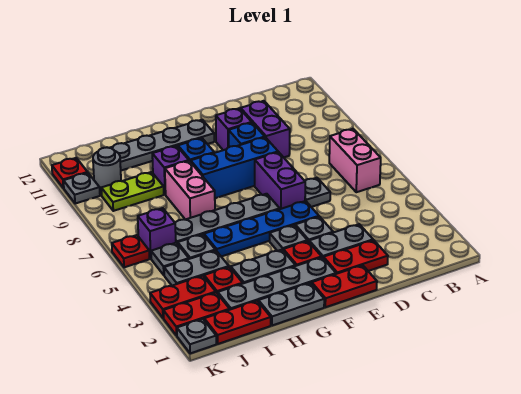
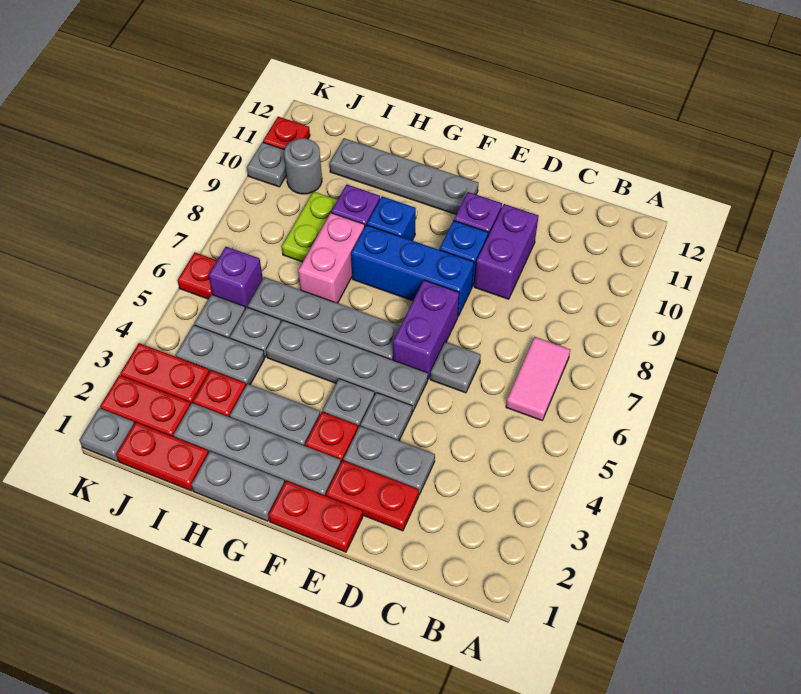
pink 1x2 brick [329,129,381,192] -> pink 1x2 tile [506,337,570,420]
blue 1x4 plate [204,201,319,256] -> grey 1x4 plate [266,320,428,412]
lime 1x2 plate [101,172,164,211] -> lime 1x2 plate turned to [282,192,337,262]

